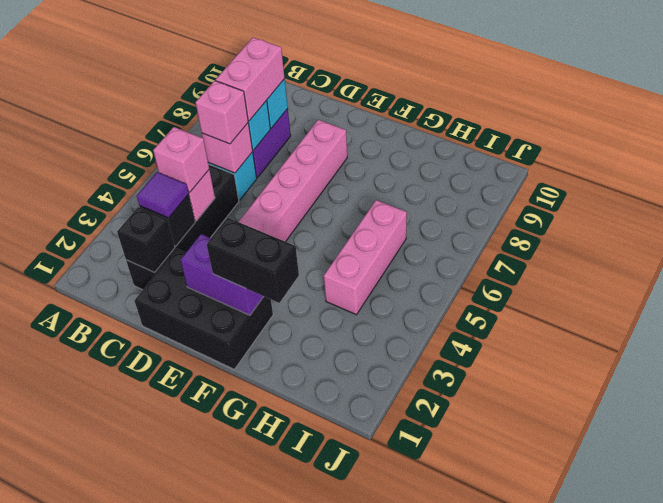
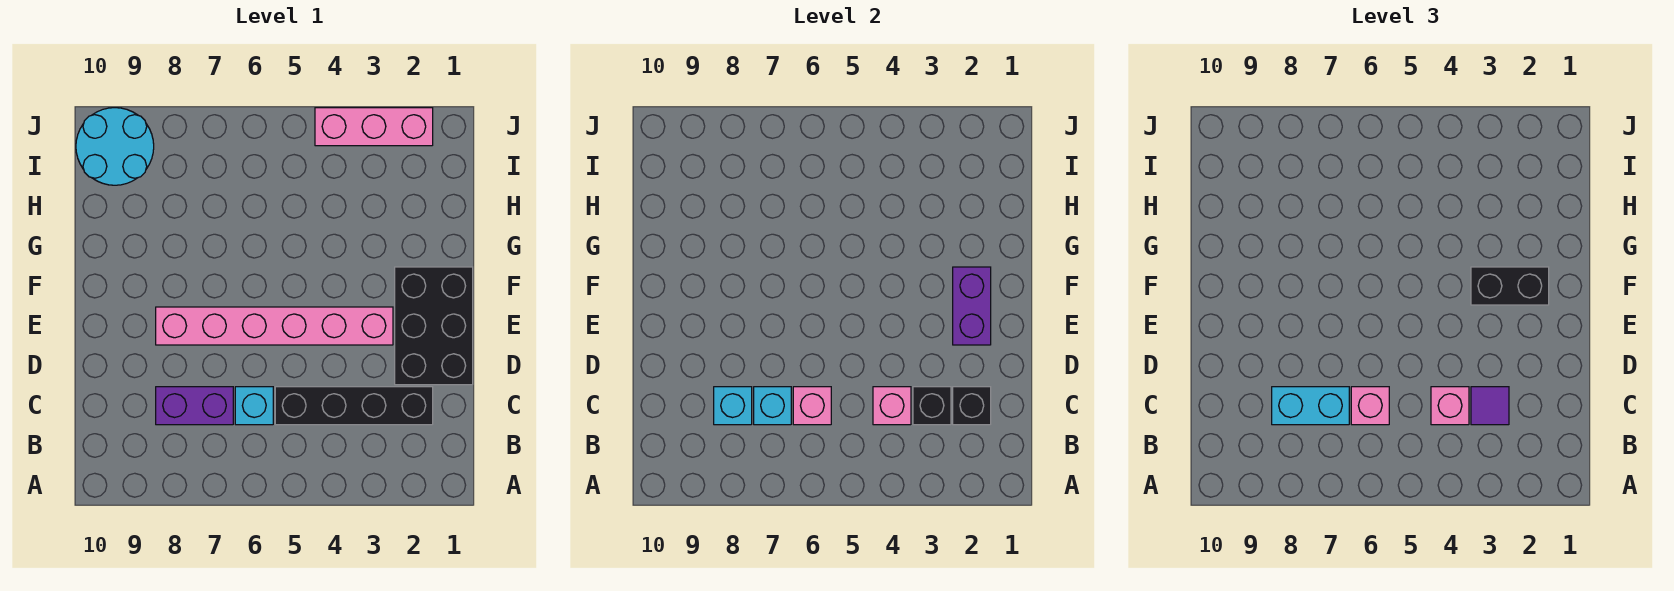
pink 1x2 brick [216,37,285,121] -> cyan 1x2 brick [1272,387,1349,425]
black 1x2 brick [207,218,299,303] -> black 1x2 brick turned to [1471,267,1549,305]
pink 1x3 brick [324,200,407,315] -> pink 1x3 brick moved to [315,108,433,146]
none -> cyan 2x2 round brick [76,108,154,185]

